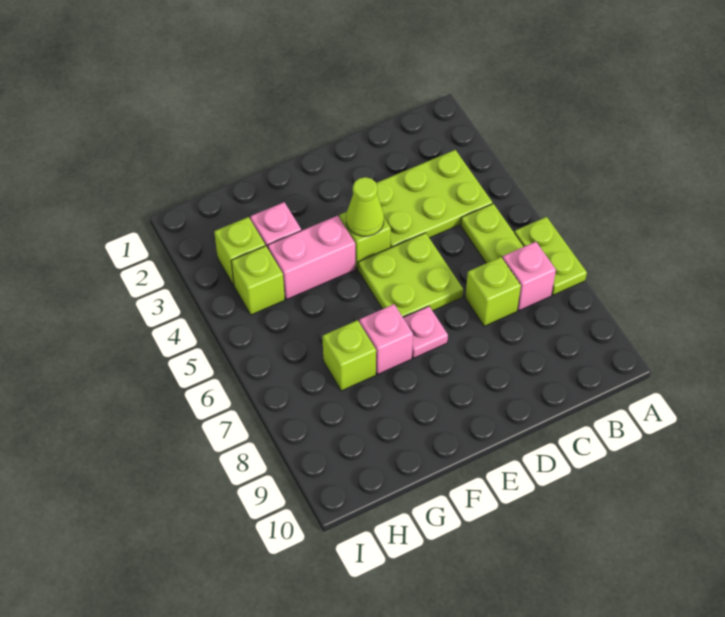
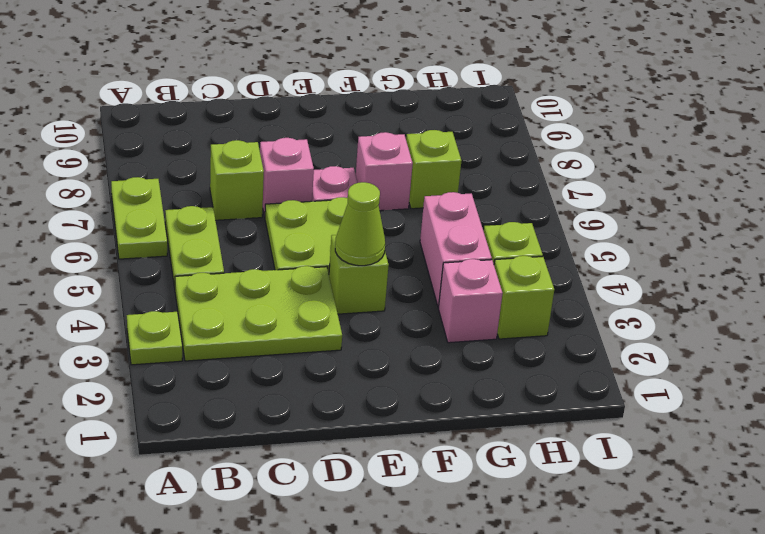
none -> lime 1x1 plate [127,311,182,365]
pink 1x1 brick [503,242,556,311] -> pink 1x1 brick moved to [260,138,314,217]
pink 1x2 brick [268,216,355,299] -> pink 1x2 brick turned to [420,192,492,307]

